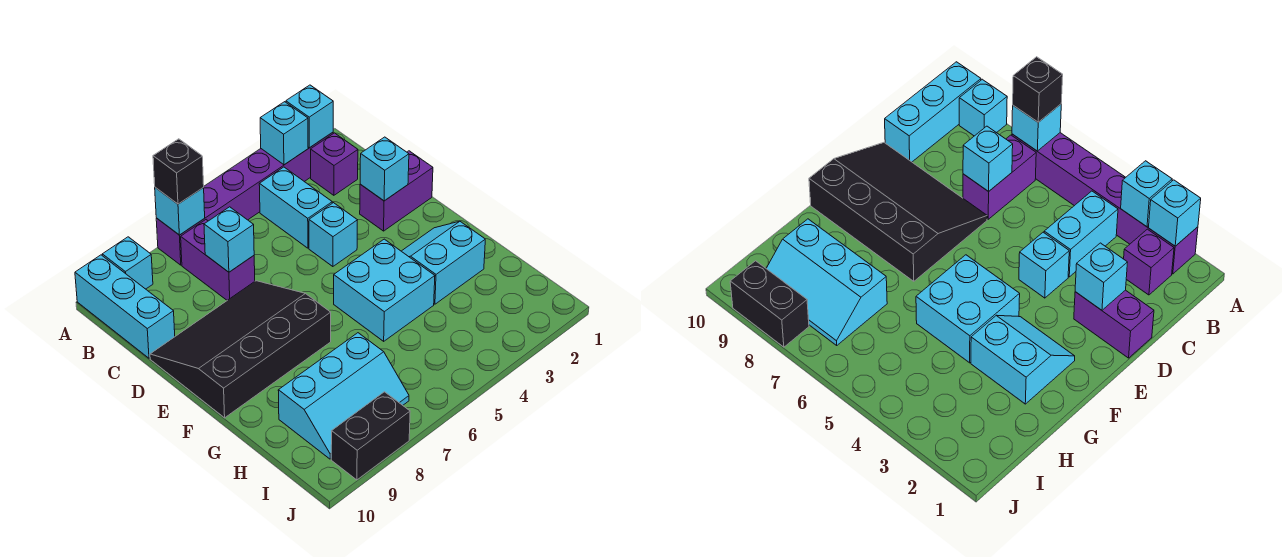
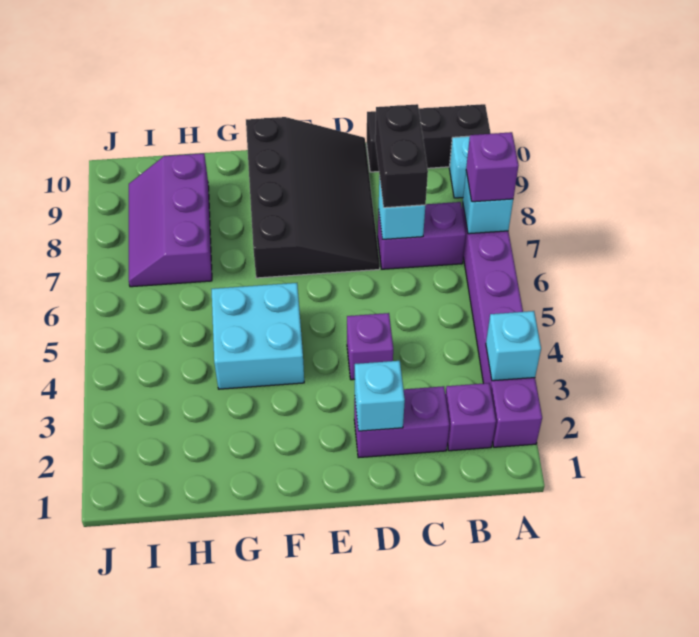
cyan 1x1 brick [286,85,333,148] -> none
black 1x1 brick [153,139,204,204] -> purple 1x1 brick [466,132,519,202]
cyan 1x3 brick [75,255,175,358] -> black 1x3 brick [367,104,490,172]
cyan 1x2 brick [259,167,332,248] -> none
purple 1x2 brick [360,151,433,231] -> purple 1x2 brick turned to [354,386,449,458]
cyan 1x1 brick [309,203,357,267] -> purple 1x1 brick [347,313,393,380]
cyan 2x2 slope [402,221,485,304] -> none
cyan 2x3 slope [278,333,409,459] -> purple 2x3 slope [129,153,212,287]
black 1x2 brick [331,392,410,480] -> black 1x2 brick moved to [375,104,428,208]

